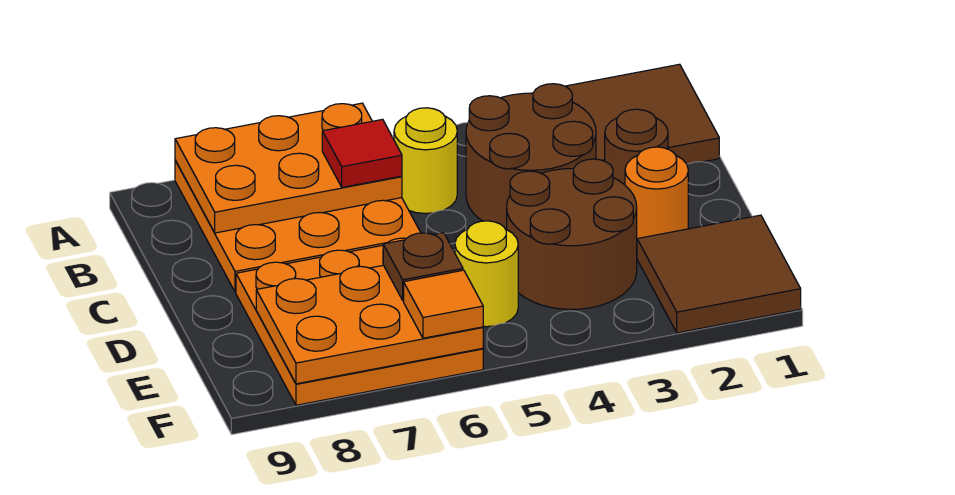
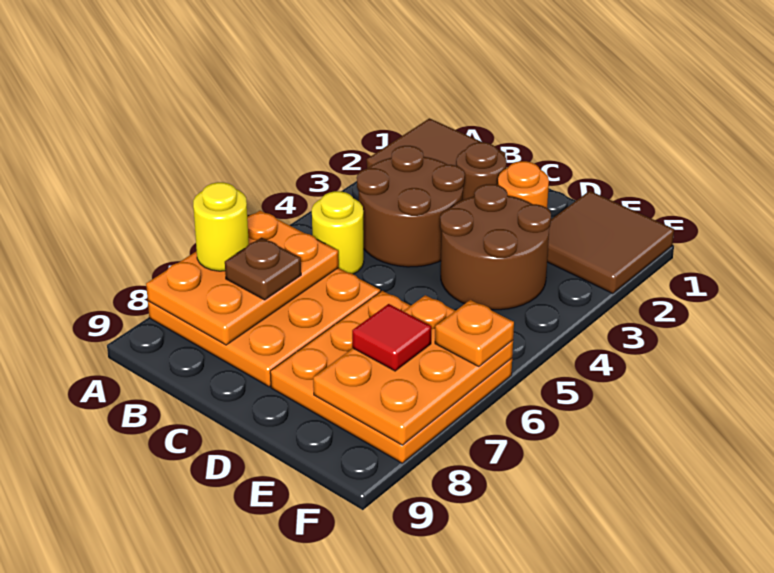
red 1x1 tile [322,119,402,187] -> red 1x1 tile moved to [352,304,431,371]
yellow 1x1 round brick [455,221,518,327] -> yellow 1x1 round brick moved to [193,182,249,271]
brown 1x1 plate [383,233,463,300] -> brown 1x1 plate moved to [225,238,301,300]
orange 1x1 tile [404,270,483,338] -> orange 1x1 plate [435,300,514,367]

